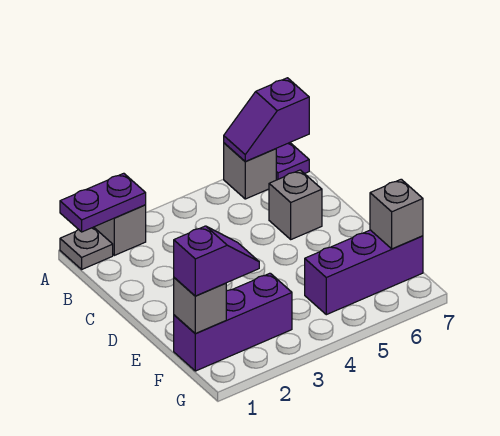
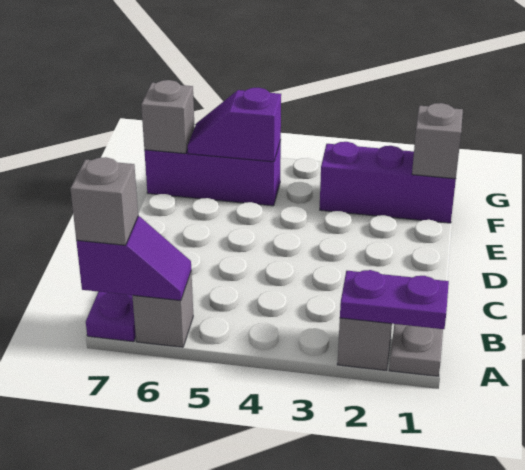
grey 1x1 brick [269,170,322,239] -> grey 1x1 brick moved to [70,157,138,245]
purple 1x2 slope [174,226,259,296] -> purple 1x2 slope moved to [188,88,281,162]

